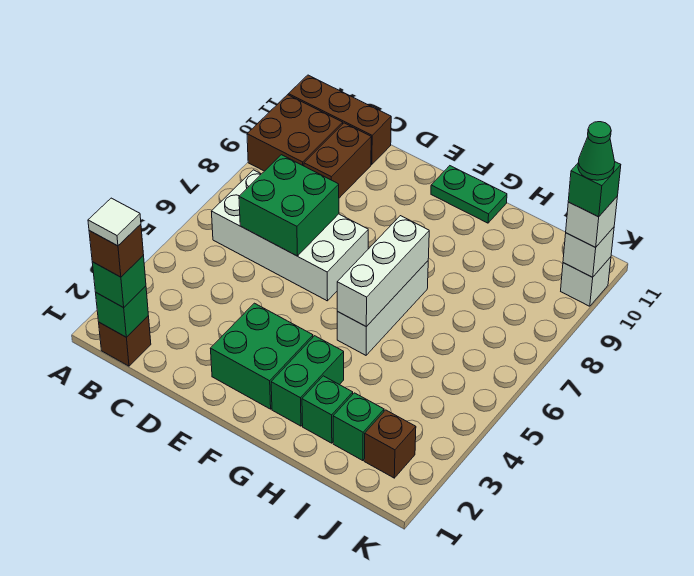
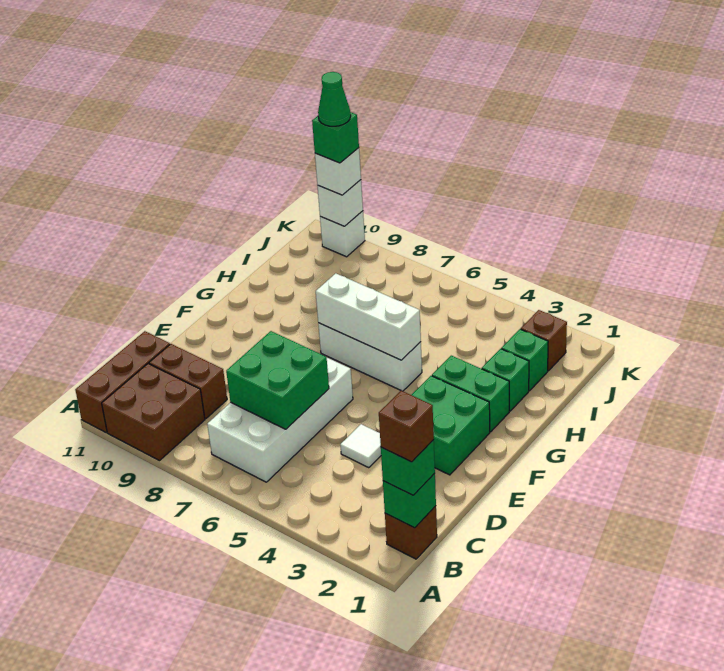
white 1x1 tile [88,198,141,246] -> white 1x1 tile moved to [340,424,381,468]
green 1x2 plate [431,166,507,223] -> none

